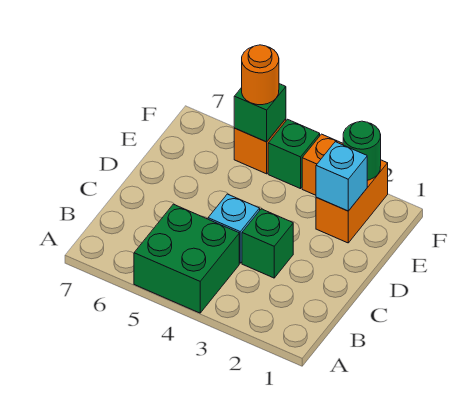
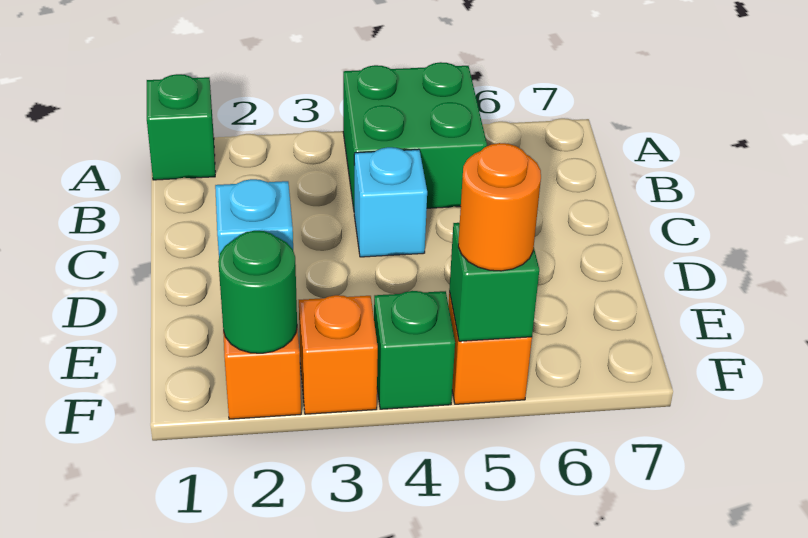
green 1x1 brick [242,209,293,278] -> green 1x1 brick moved to [147,74,215,180]

